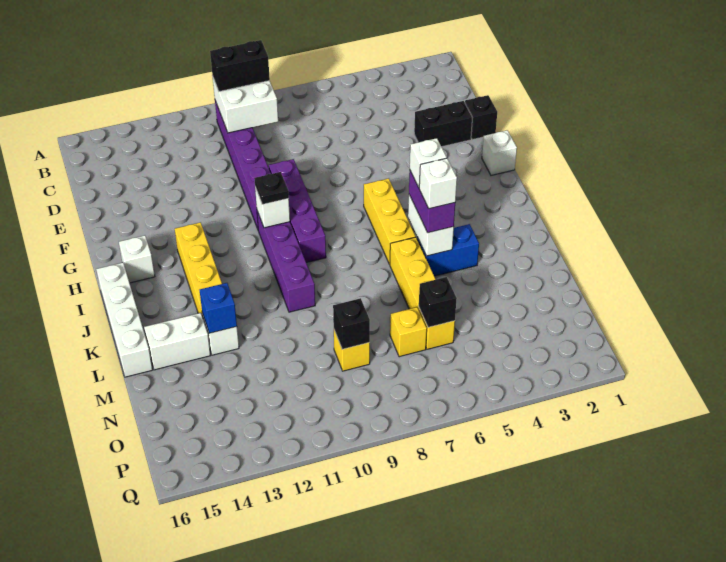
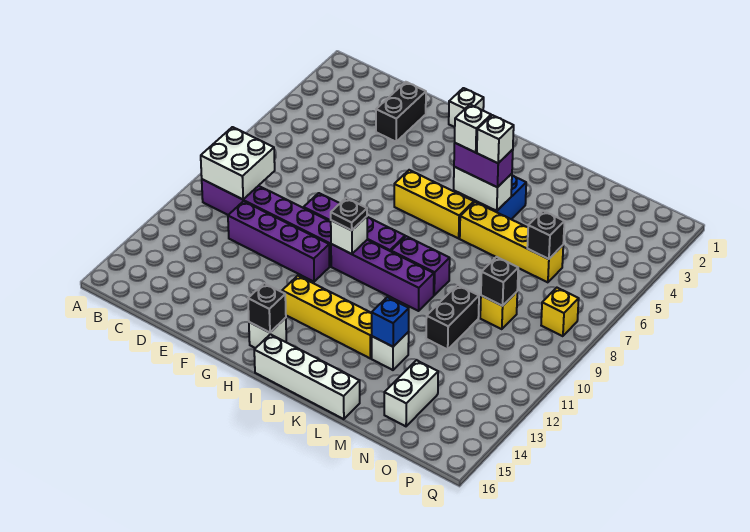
black 1x2 brick [210,40,270,91] -> black 1x2 brick moved to [426,285,479,349]
none -> purple 1x4 brick [228,201,329,282]
black 1x1 brick [465,95,497,140] -> black 1x1 brick moved to [248,283,286,333]
none -> purple 1x2 brick [391,236,450,295]
white 1x2 brick [144,313,210,370] -> white 1x2 brick moved to [384,360,438,426]
yellow 1x1 brick [390,307,427,357] -> yellow 1x1 brick moved to [541,288,579,336]

